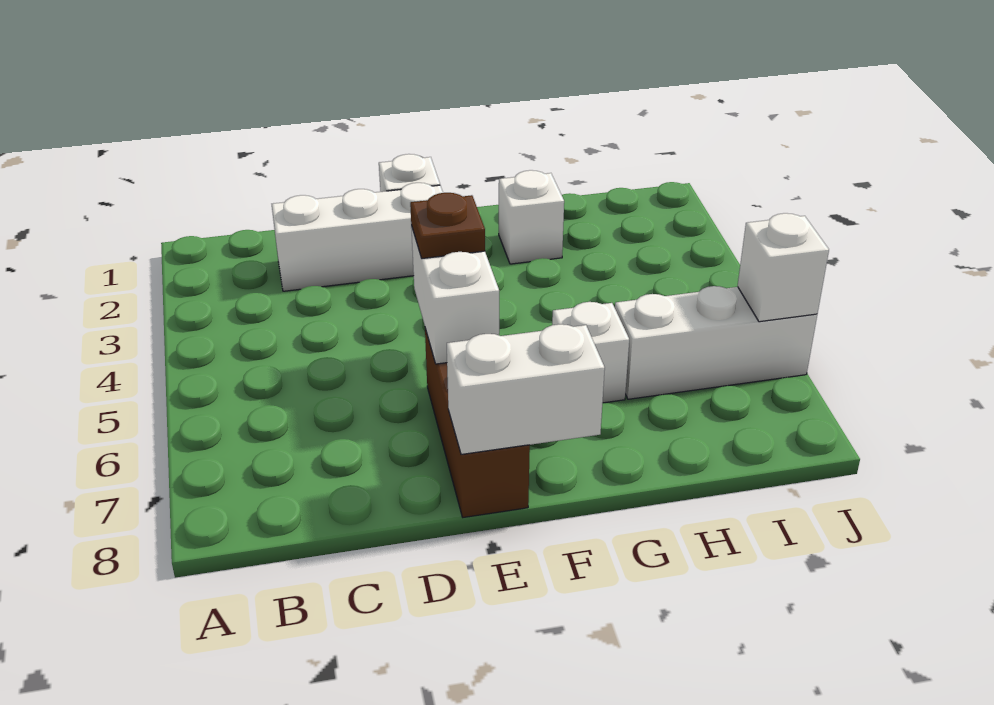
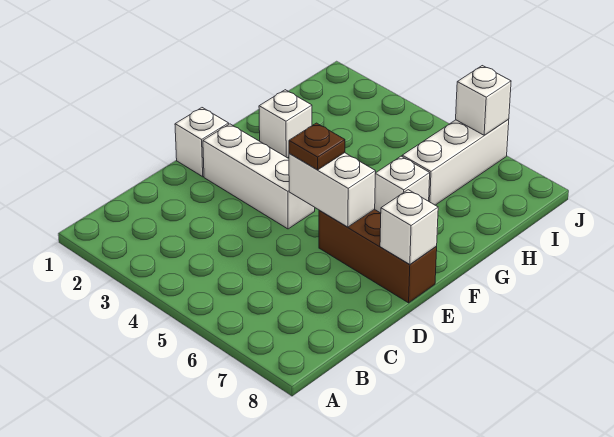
white 1x3 brick [272,183,443,291] -> white 1x3 brick turned to [203,124,315,229]
white 1x2 brick [447,324,605,454] -> white 1x1 brick [380,190,438,265]

